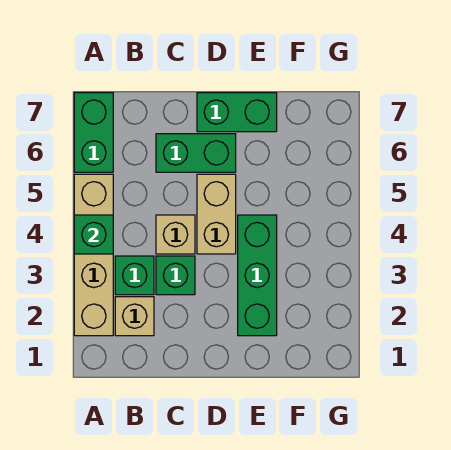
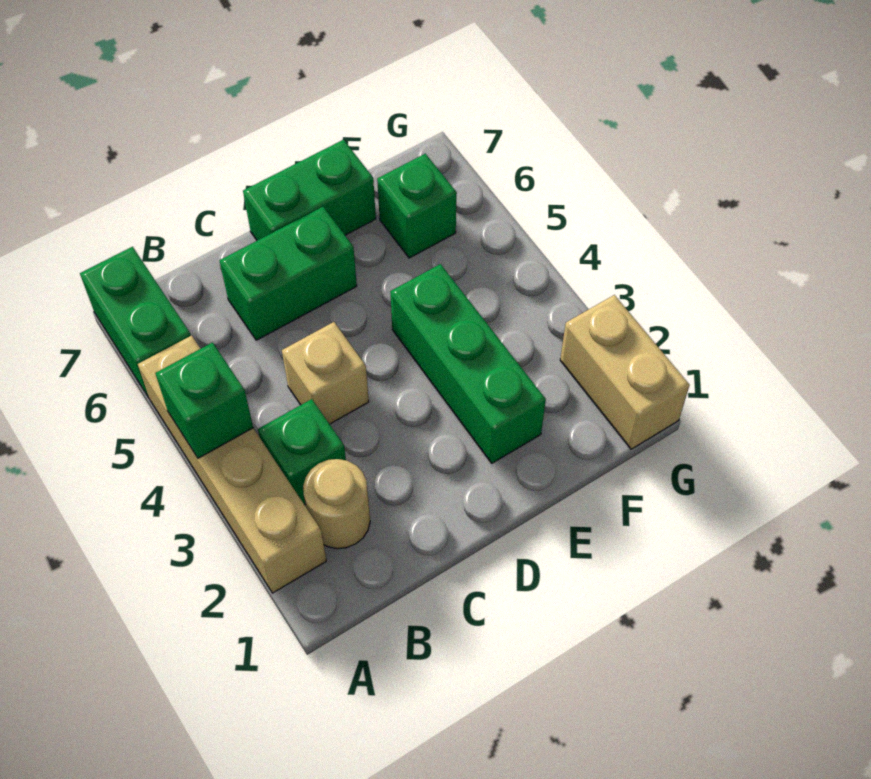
tan 1x1 brick [115,297,154,336] -> tan 1x1 round brick [303,459,370,549]
green 1x1 brick [156,256,195,295] -> green 1x1 brick moved to [377,154,457,258]
tan 1x2 brick [197,174,236,254] -> tan 1x2 brick moved to [560,295,690,449]

